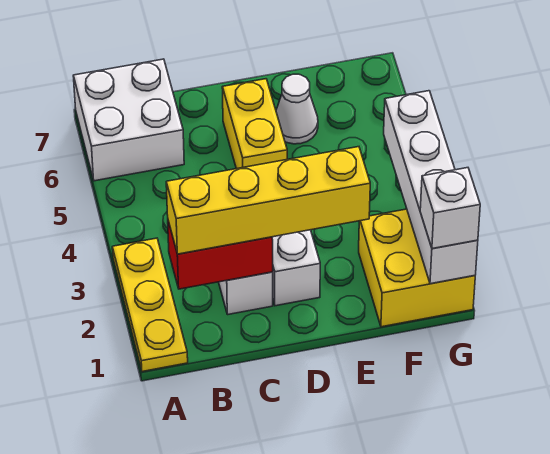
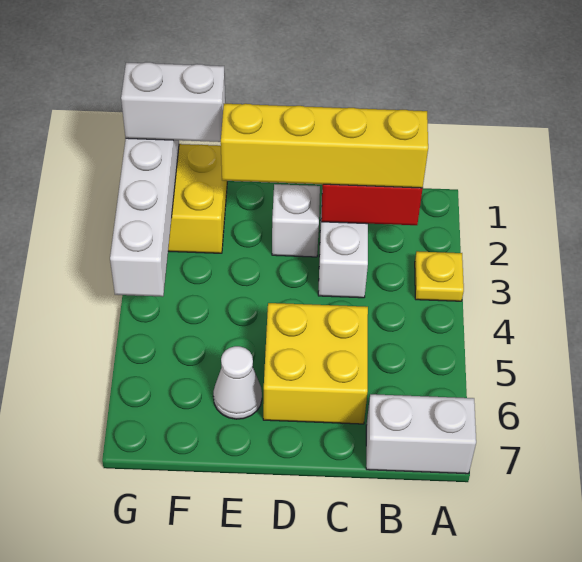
yellow 1x3 plate [112,238,188,372] -> yellow 1x1 plate [415,251,464,301]
white 2x2 brick [73,59,184,181] -> white 1x2 brick [366,394,476,474]
yellow 1x2 brick [222,79,287,169] -> yellow 2x2 brick [263,303,368,424]
white 1x1 brick [420,168,480,249] -> white 1x2 brick [121,62,225,142]

